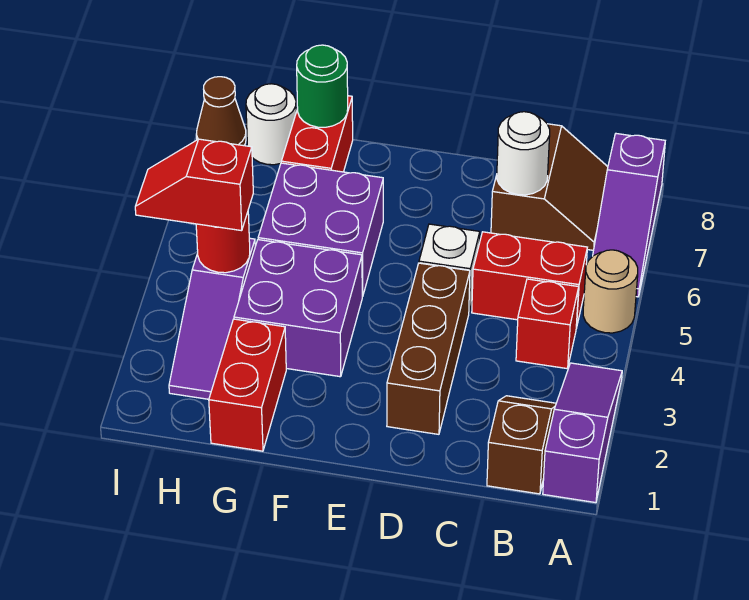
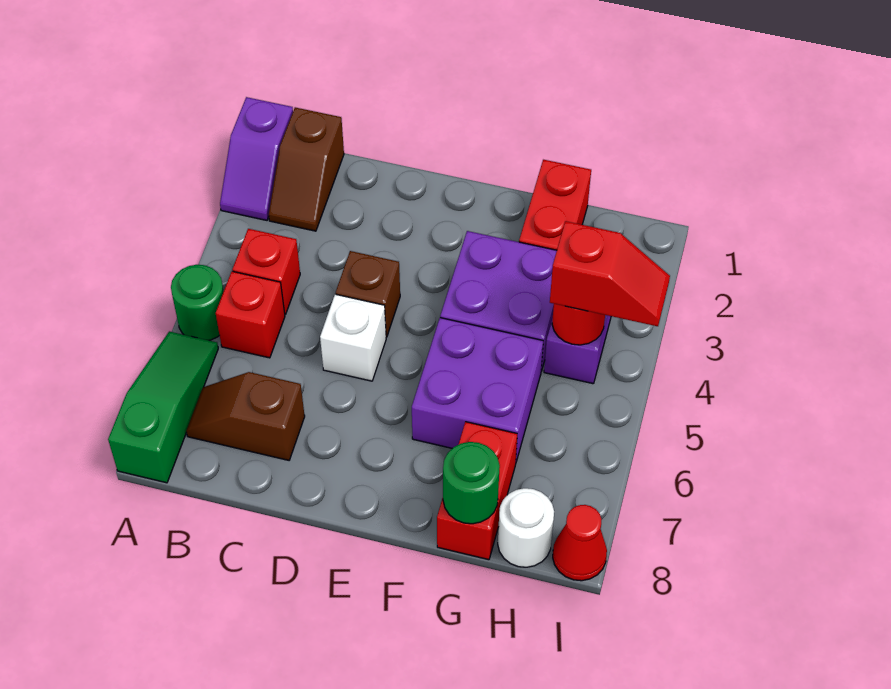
purple 1x3 slope [543,363,622,503] -> purple 1x2 slope [220,97,293,220]
tan 1x1 round brick [583,250,638,333] -> green 1x1 round brick [171,265,224,341]
purple 1x3 slope [593,134,665,297] -> green 1x3 slope [108,331,218,483]
red 1x2 brick [472,232,587,328] -> red 1x1 brick [216,271,285,358]
brown 2x2 slope [491,124,608,250] -> brown 1x2 slope [186,372,305,460]
white 1x1 round brick [497,112,550,195] -> none
brown 1x3 brick [387,263,470,434] -> brown 1x1 brick [336,251,400,337]
brown 1x1 cone [196,77,246,146] -> red 1x1 cone [553,505,607,581]

